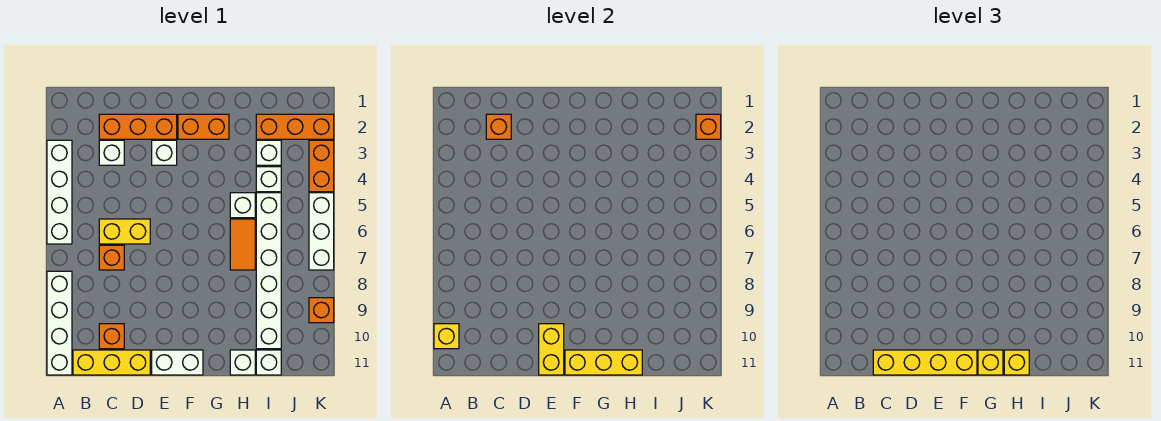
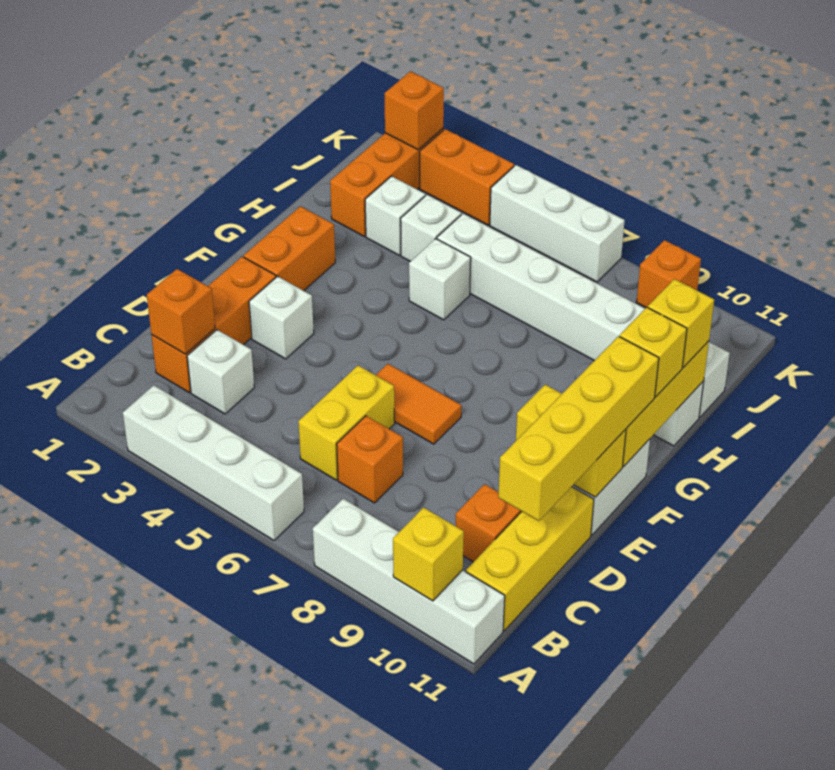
orange 1x2 tile [230,219,255,270] -> orange 1x2 tile moved to [376,364,461,444]

